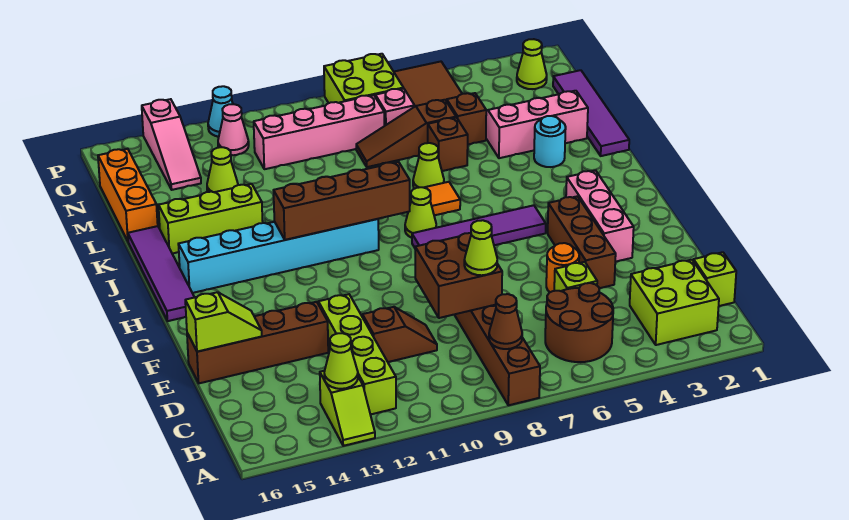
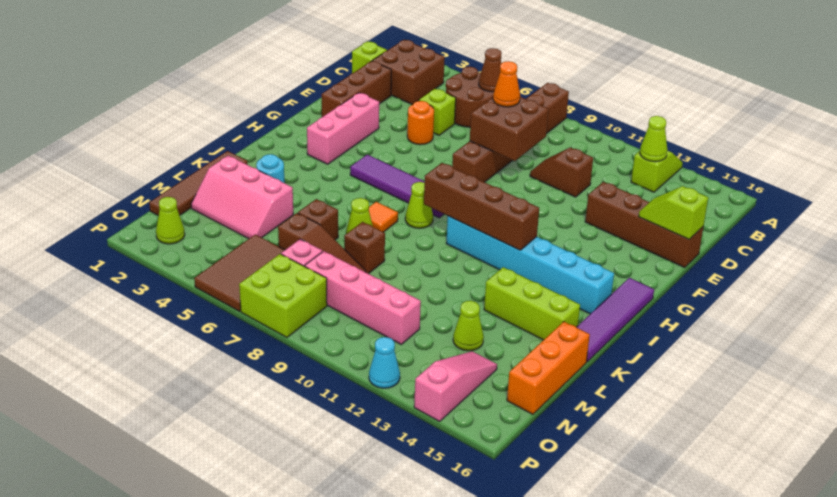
lime 2x2 brick [630,260,719,345] -> brown 2x2 brick [372,40,445,105]
brown 1x1 cone [489,294,522,349] -> brown 1x1 cone moved to [479,48,501,92]
lime 1x4 brick [318,294,396,415] -> none
lime 1x1 cone [464,220,497,275] -> orange 1x1 cone [493,61,520,107]
brown 1x3 brick [548,196,616,288] -> brown 1x3 brick moved to [322,61,391,117]
purple 1x4 tile [553,70,629,156] -> brown 1x4 tile [149,151,248,216]
brown 1x1 brick [447,93,486,144] -> brown 1x1 brick moved to [344,222,385,274]
pink 1x1 cone [218,104,249,155] -> none

